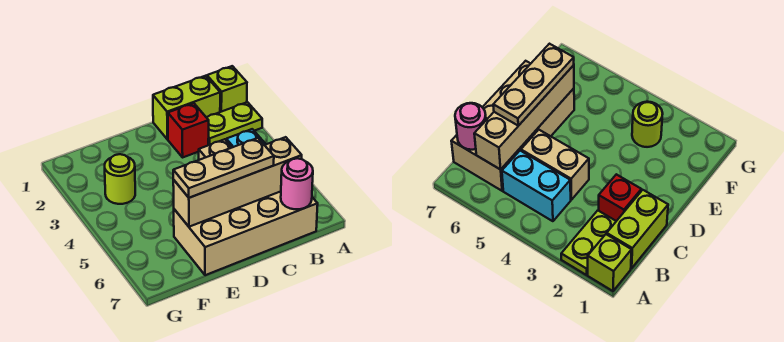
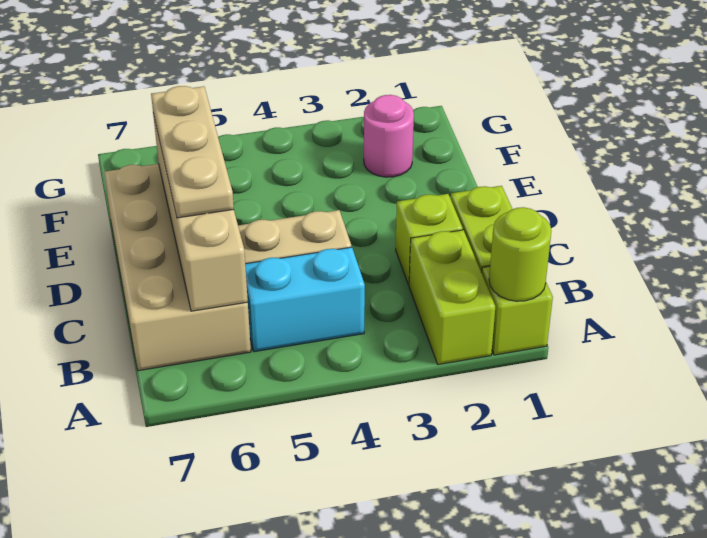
lime 1x2 plate [206,102,262,145] -> lime 1x2 brick [409,230,495,365]
pink 1x1 round brick [281,158,313,209] -> pink 1x1 round brick moved to [364,95,414,177]
red 1x1 brick [168,103,209,157] -> lime 1x1 brick [396,194,463,285]
lime 1x1 round brick [105,154,135,204] -> lime 1x1 round brick moved to [489,207,551,301]

